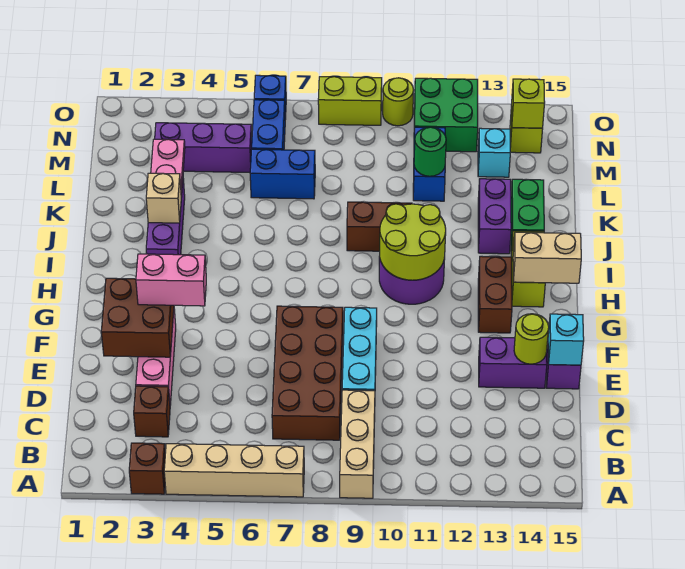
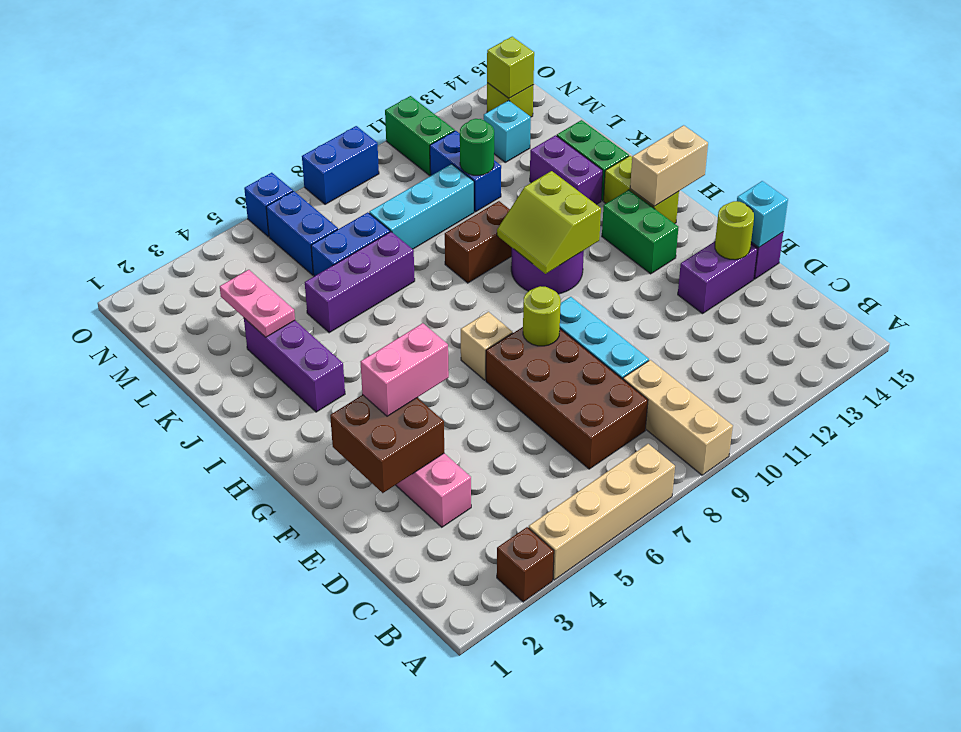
brown 1x1 brick [134,386,170,437] -> none
brown 1x2 brick [478,256,512,333] -> green 1x2 brick [602,190,678,274]
lime 2x2 round brick [380,204,446,280] -> lime 2x2 slope [497,171,601,274]
tan 1x1 brick [146,173,181,223] -> tan 1x1 brick moved to [461,312,513,380]
none -> cyan 1x3 brick [369,164,474,249]
purple 1x3 brick [155,123,252,173] -> purple 1x3 brick moved to [305,232,415,333]
green 2x2 brick [414,78,478,152] -> green 1x2 brick [385,96,455,175]
lime 1x2 brick [318,77,382,125] -> blue 1x2 brick [302,126,379,204]
lime 1x1 round brick [383,78,414,126] -> lime 1x1 round brick moved to [523,286,561,346]

